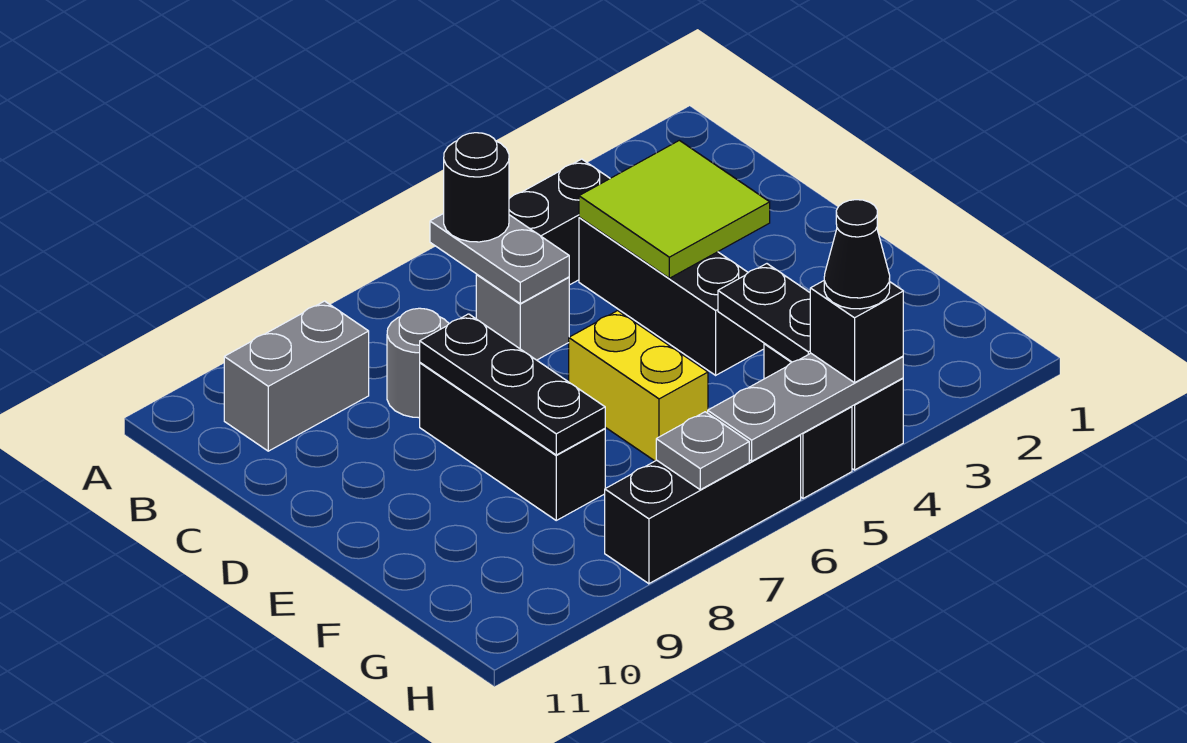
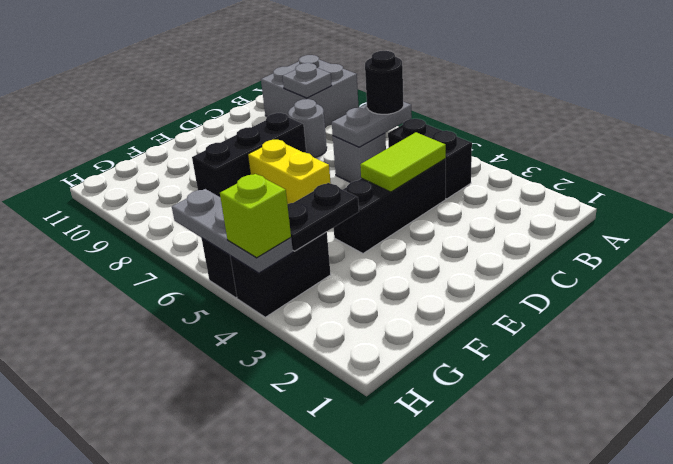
grey 1x2 brick [224,301,369,451] -> grey 2x2 brick [261,55,359,128]
lime 2x2 tile [579,140,770,278] -> lime 1x2 tile [360,132,446,192]
black 1x3 plate [420,314,605,455] -> none
yellow 1x2 brick [569,311,708,461] -> yellow 1x2 brick turned to [248,140,331,204]
black 1x1 brick [810,281,903,383] -> lime 1x1 brick [220,174,291,258]
black 1x1 cone [824,200,890,309] -> none
black 1x3 brick [605,435,801,584] -> none
grey 1x1 plate [656,412,749,490] -> grey 1x1 plate moved to [283,63,332,98]

